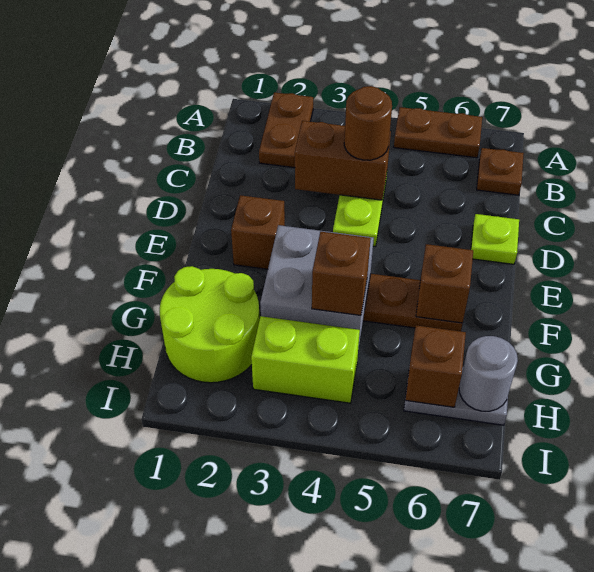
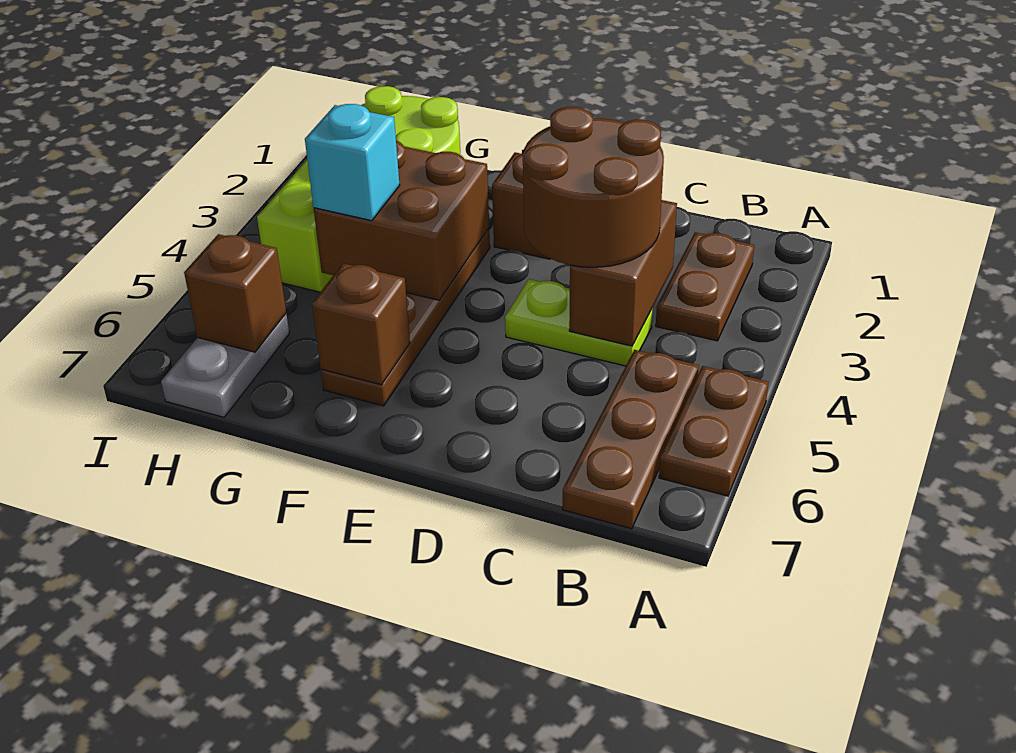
brown 1x2 plate [259,93,313,168] -> brown 1x2 plate turned to [656,232,754,341]
brown 1x1 plate [477,148,524,195] -> brown 1x3 plate [562,350,699,529]
brown 1x1 round brick [344,86,392,160] -> brown 2x2 round brick [523,107,664,267]
lime 1x1 plate [471,214,519,264] -> none
grey 2x2 brick [260,225,374,349] -> brown 2x2 brick [314,141,489,300]
brown 1x1 brick [312,232,371,315] -> cyan 1x1 brick [305,104,400,221]
grey 1x1 round brick [459,336,518,411] -> none

